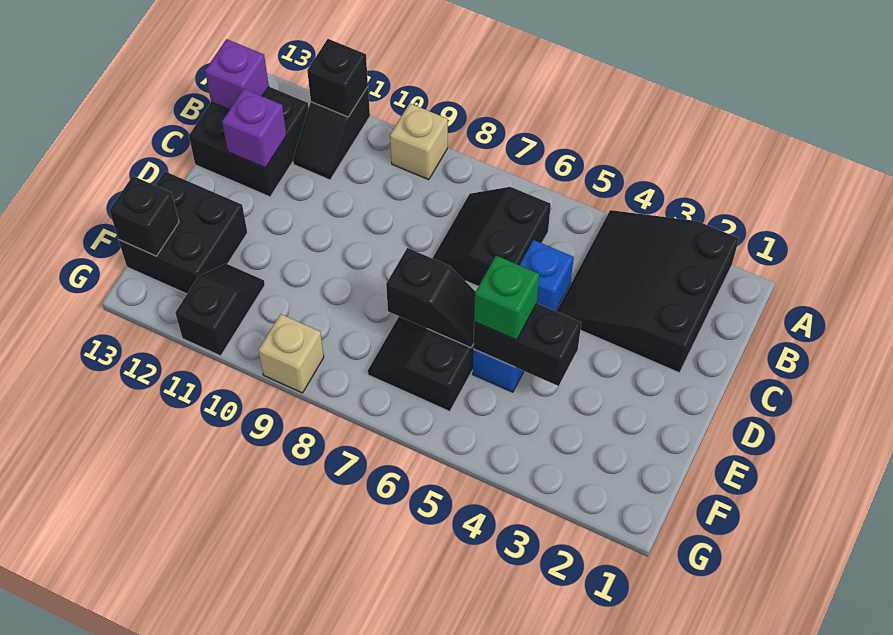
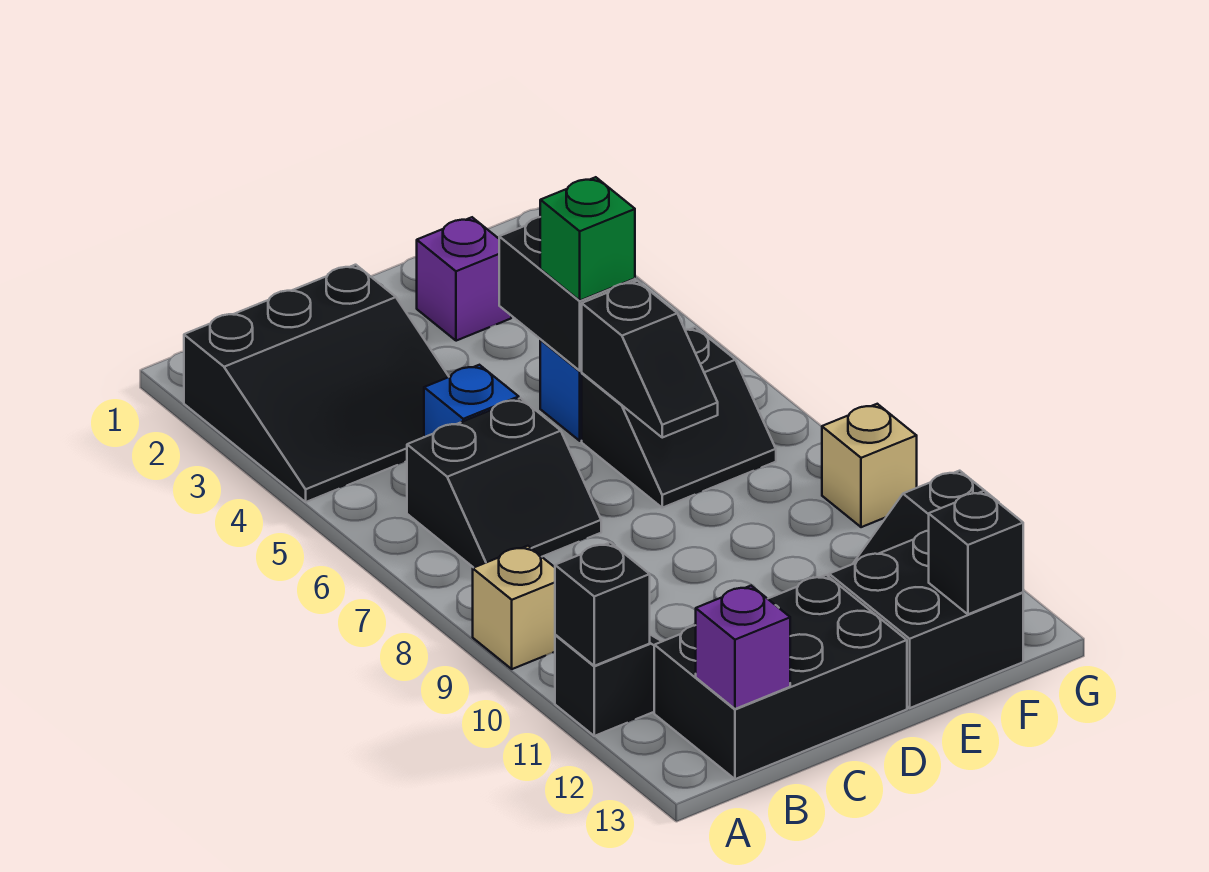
black 2x2 brick [189,87,309,197] -> black 2x3 brick [654,575,907,779]
purple 1x1 brick [222,89,286,168] -> purple 1x1 brick moved to [417,217,511,341]
black 1x2 slope [386,248,476,348] -> black 1x2 slope turned to [582,281,718,438]

